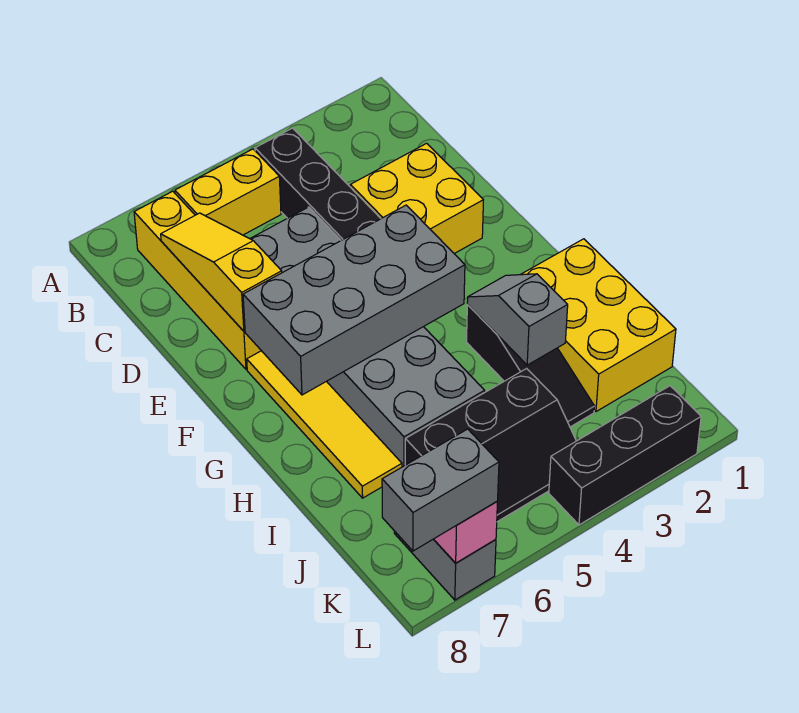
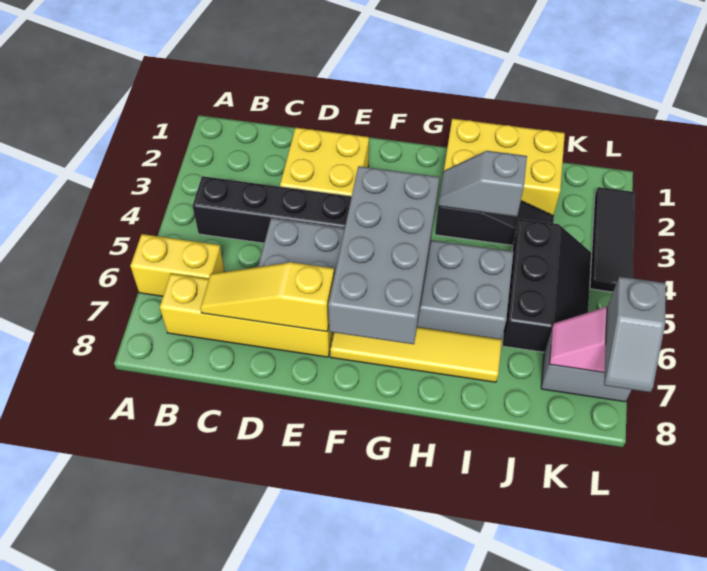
yellow 1x2 brick [175,149,281,235] -> yellow 1x2 brick turned to [130,234,225,296]
black 1x3 brick [549,386,701,525] -> black 1x3 tile [590,187,635,292]
grey 1x2 brick [382,429,499,551] -> grey 1x2 slope [604,277,666,392]

